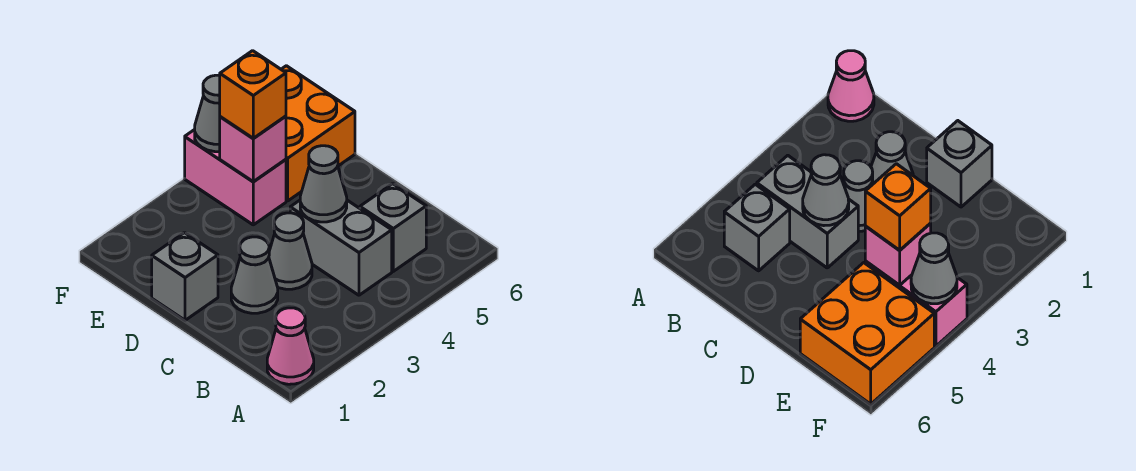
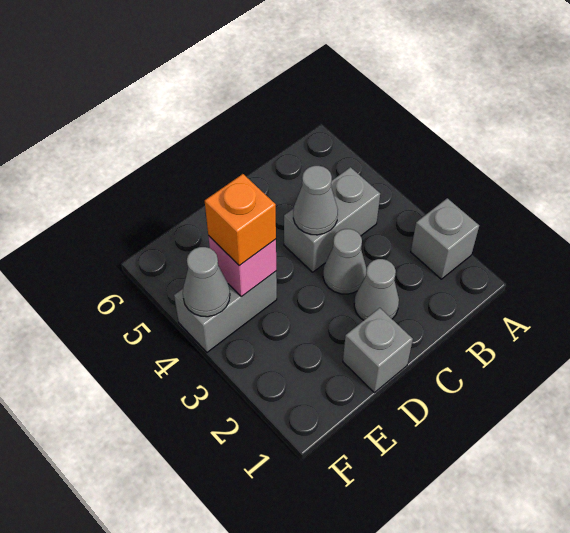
pink 1x1 cone [267,308,314,384] -> none
grey 1x1 brick [360,184,426,271] -> grey 1x1 brick moved to [411,198,479,279]
pink 1x2 brick [185,130,286,225] -> grey 1x2 brick [174,271,277,352]
orange 2x2 brick [281,66,355,201] -> none

